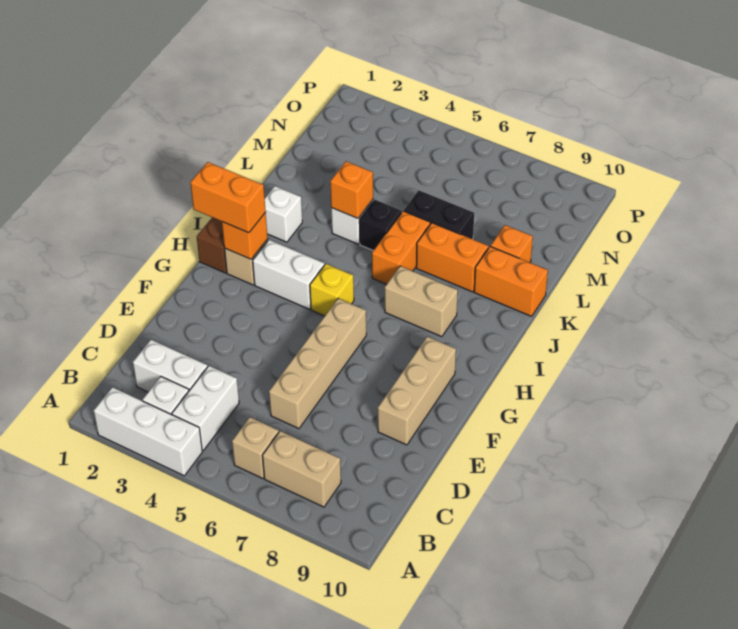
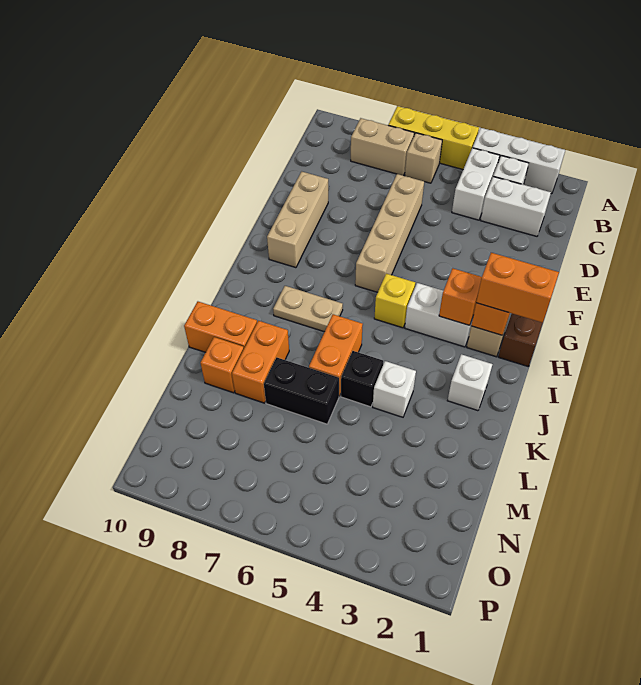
none -> yellow 1x3 brick [388,106,479,169]
tan 1x2 brick [385,266,458,337] -> tan 1x2 plate [273,286,343,332]
orange 1x1 brick [330,161,373,218] -> orange 1x1 brick moved to [439,268,482,325]
orange 1x2 brick [416,223,488,292] -> orange 1x2 brick turned to [232,321,289,403]

